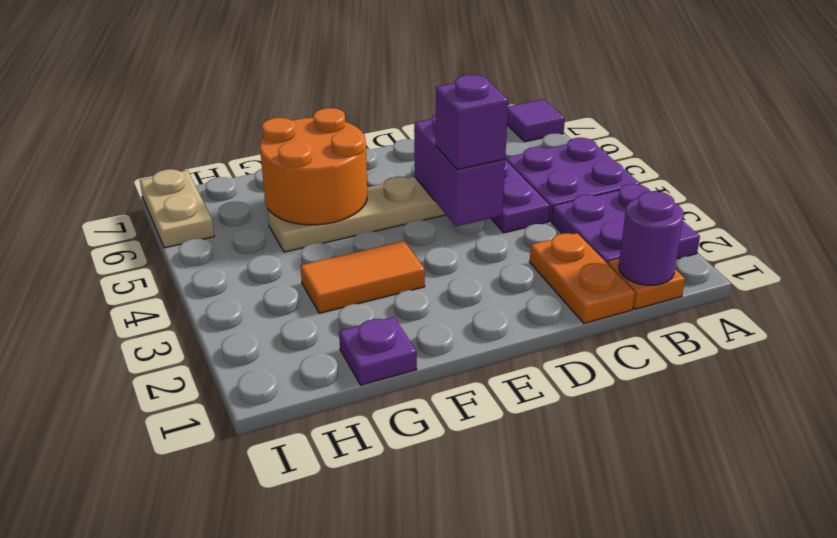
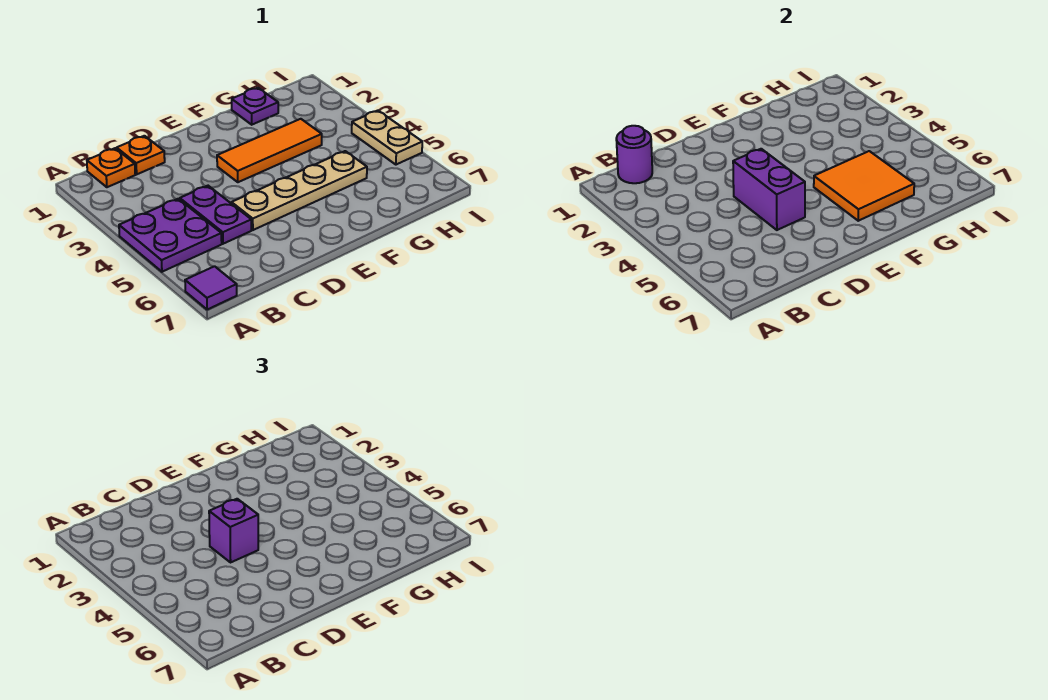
purple 2x2 plate [552,184,700,264] -> none
orange 1x2 plate [530,233,635,323] -> orange 1x1 plate [117,136,165,174]
orange 1x2 tile [301,241,425,313] -> orange 1x3 tile [217,119,322,182]
orange 2x2 round brick [260,108,367,225] -> orange 2x2 tile [814,151,914,221]
tan 1x2 plate [140,169,214,248] -> tan 1x2 plate moved to [352,111,422,165]

